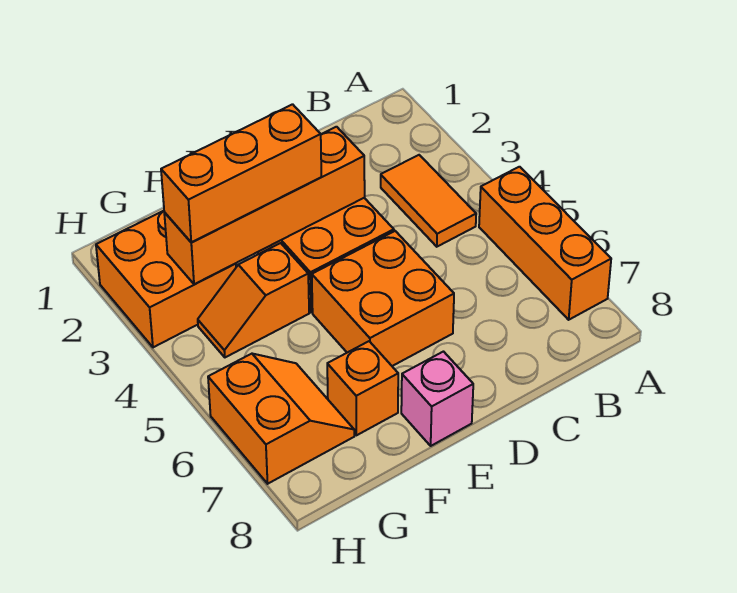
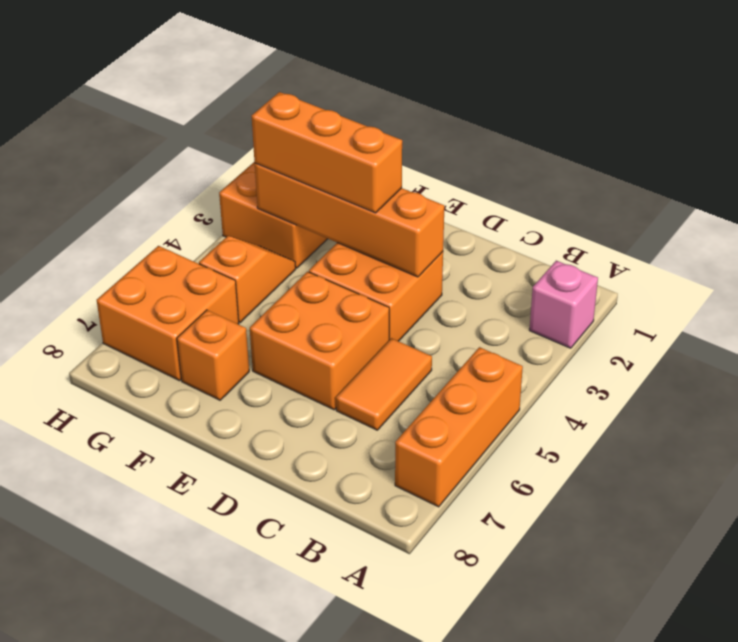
orange 1x2 tile [381,155,476,247] -> orange 1x2 tile moved to [336,338,432,430]
pink 1x1 brick [401,352,473,446] -> pink 1x1 brick moved to [529,261,598,348]
orange 1x2 slope [198,243,309,357] -> orange 1x2 slope turned to [199,236,296,322]
orange 2x2 slope [208,354,354,484] -> orange 2x2 brick [97,246,239,381]

